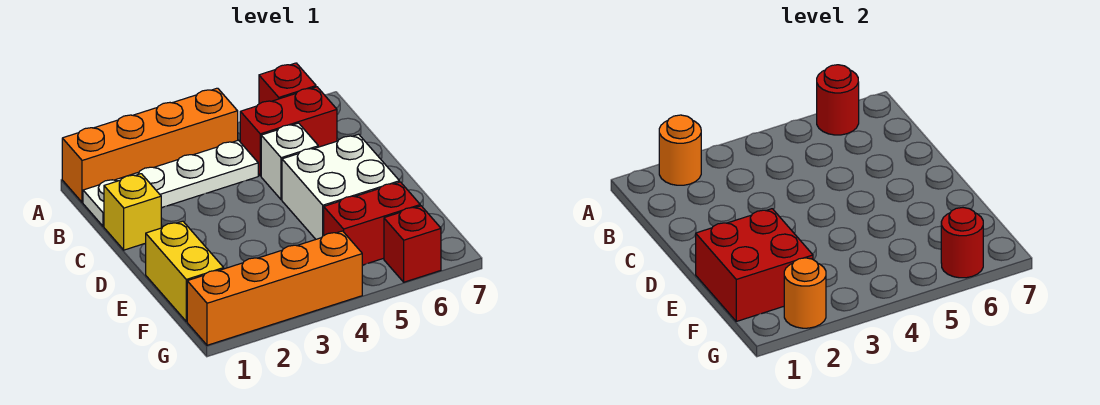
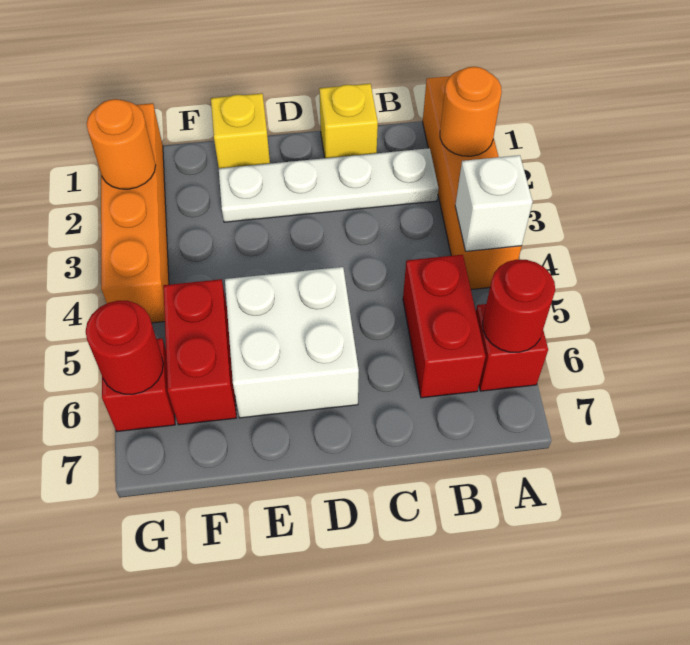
white 1x4 plate [83,140,258,226] -> white 1x4 plate turned to [219,148,439,222]
white 1x1 brick [261,123,318,200] -> white 1x1 brick moved to [455,155,533,251]
yellow 1x2 brick [146,221,224,321] -> yellow 1x1 brick [211,93,270,168]
red 2x2 brick [696,209,813,321] -> none

